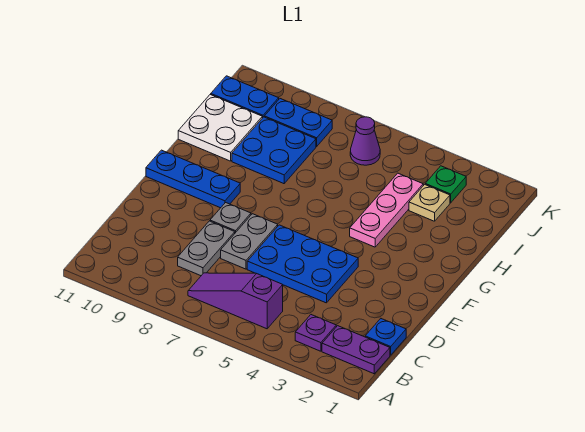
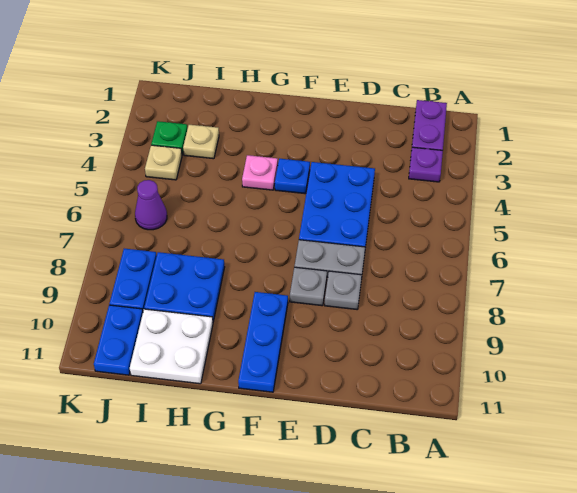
purple 1x3 slope [188,273,283,329] -> none
blue 1x1 plate [365,319,406,355] -> blue 1x1 plate moved to [275,159,310,194]
grey 1x2 plate [178,221,235,276] -> grey 1x1 plate [325,271,362,309]
pink 1x3 plate [350,173,423,247] -> pink 1x1 plate [242,155,278,190]
none -> tan 1x1 plate [145,145,182,180]

